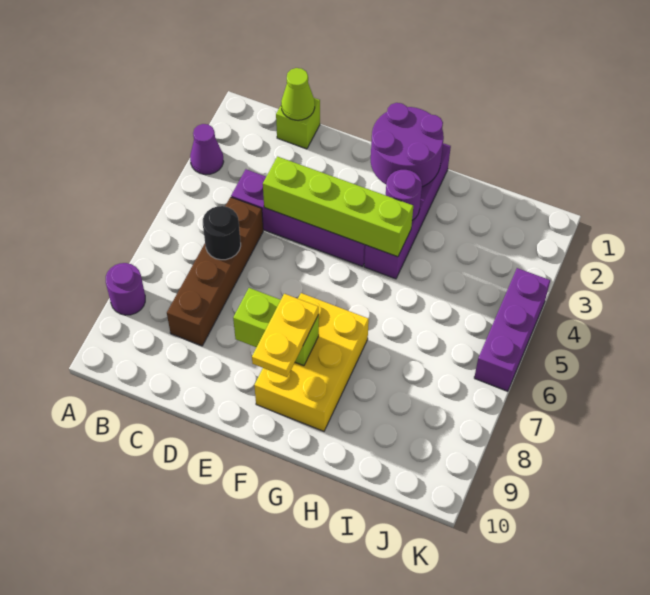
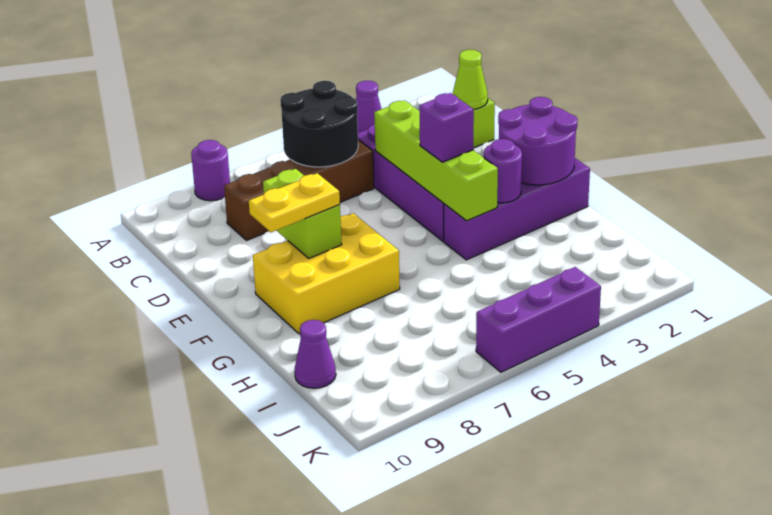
black 1x1 round brick [203,206,241,260] -> black 2x2 round brick [280,81,358,167]
none -> purple 1x1 brick [419,93,474,162]
none -> purple 1x1 cone [295,320,336,388]

